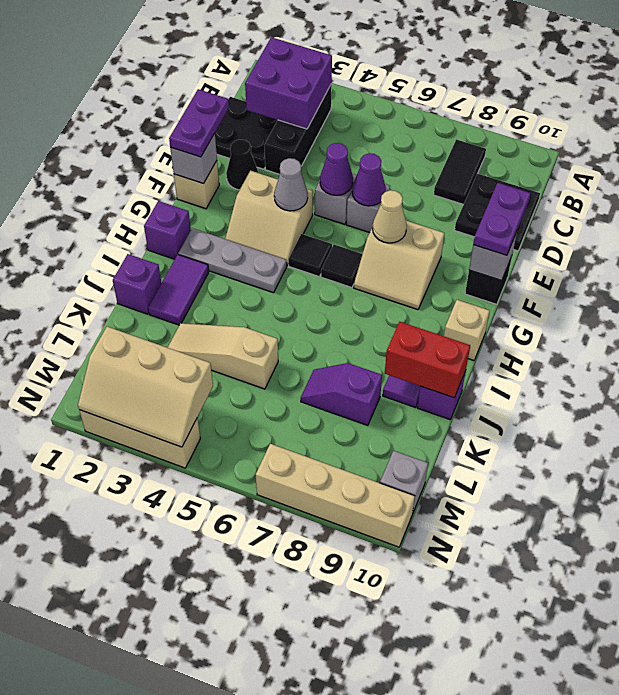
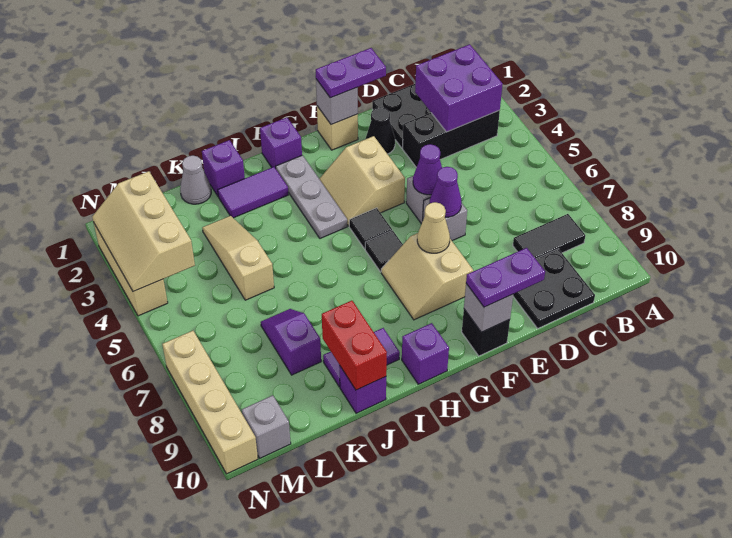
grey 1x1 cone [274,158,308,211] -> grey 1x1 cone moved to [180,155,211,204]
tan 1x1 brick [444,300,490,360] -> purple 1x1 brick [402,323,449,384]

